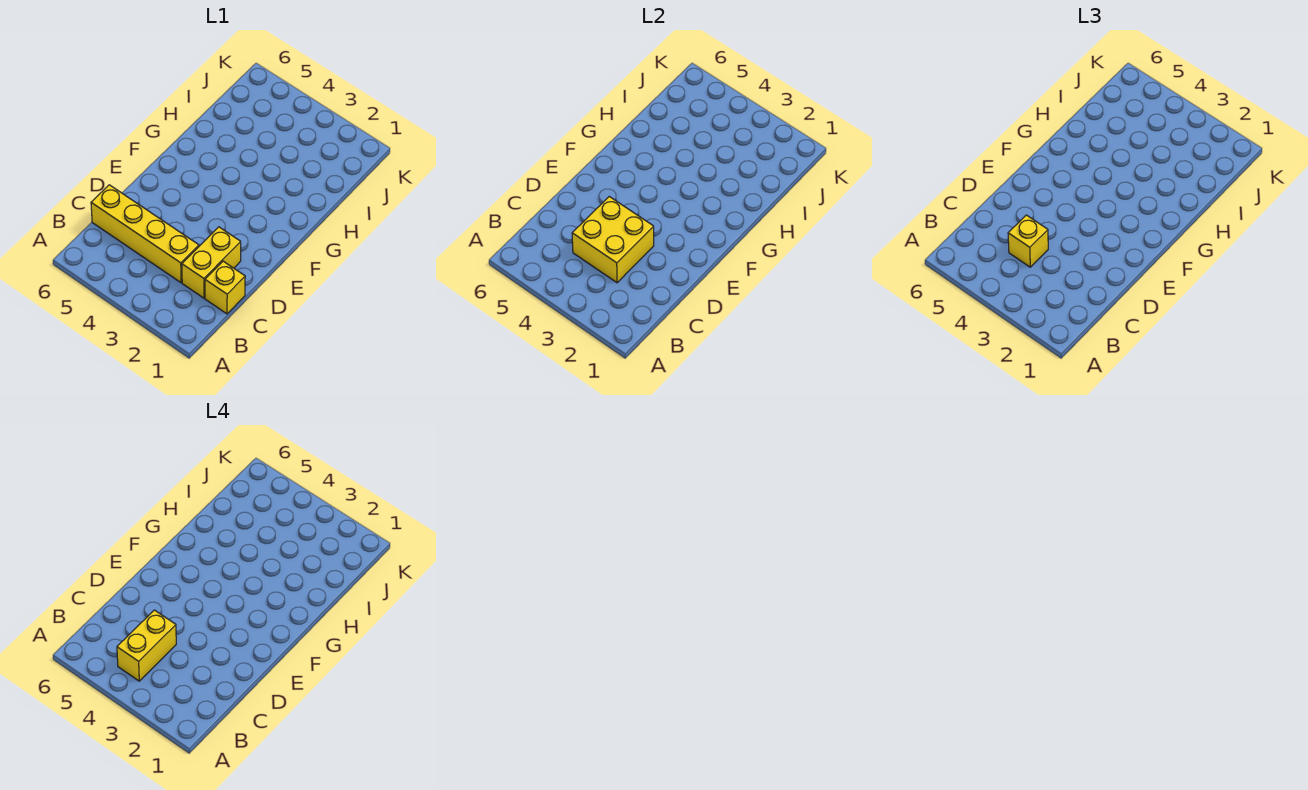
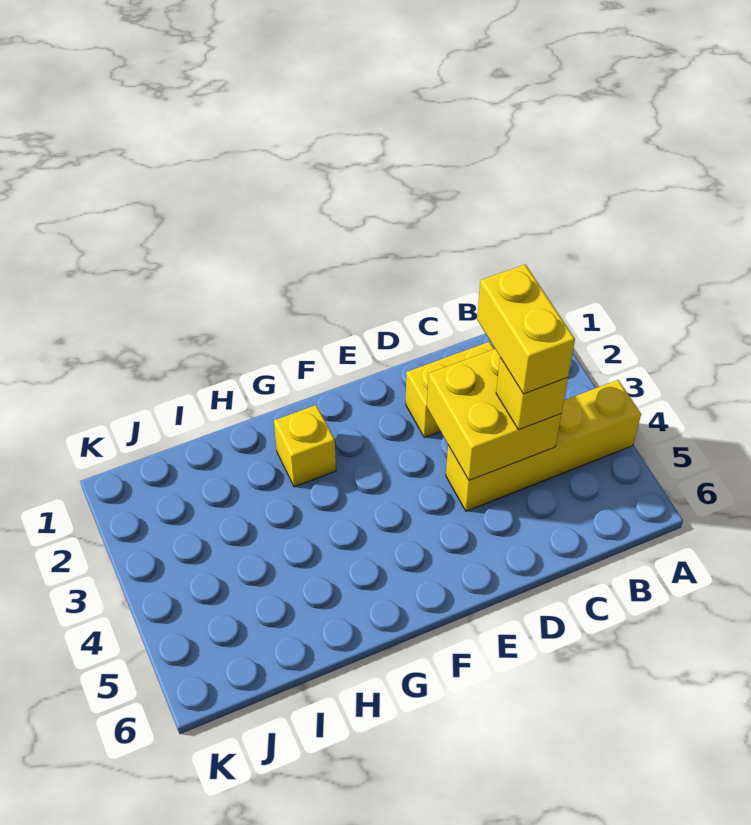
yellow 1x2 brick [117,610,176,681] -> yellow 1x2 brick turned to [477,264,575,394]
yellow 1x1 brick [205,261,245,314] -> yellow 1x1 brick moved to [274,405,336,487]
yellow 1x4 brick [91,185,199,283] -> yellow 1x4 brick turned to [446,380,641,511]

